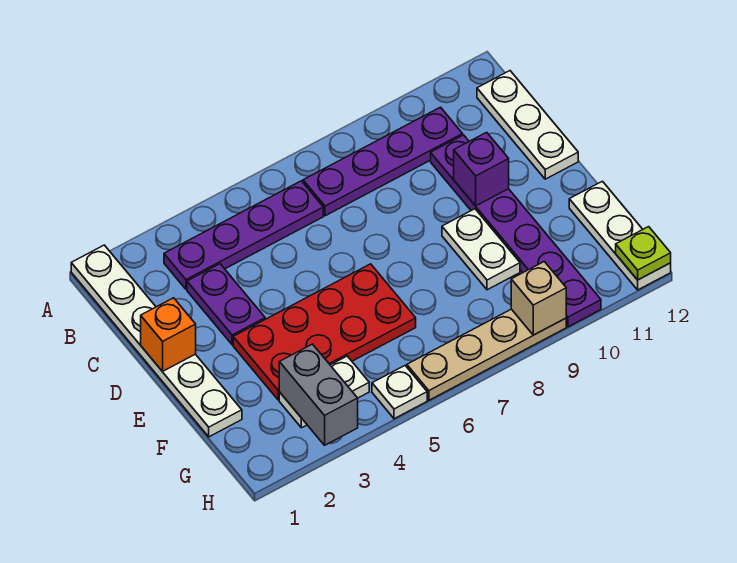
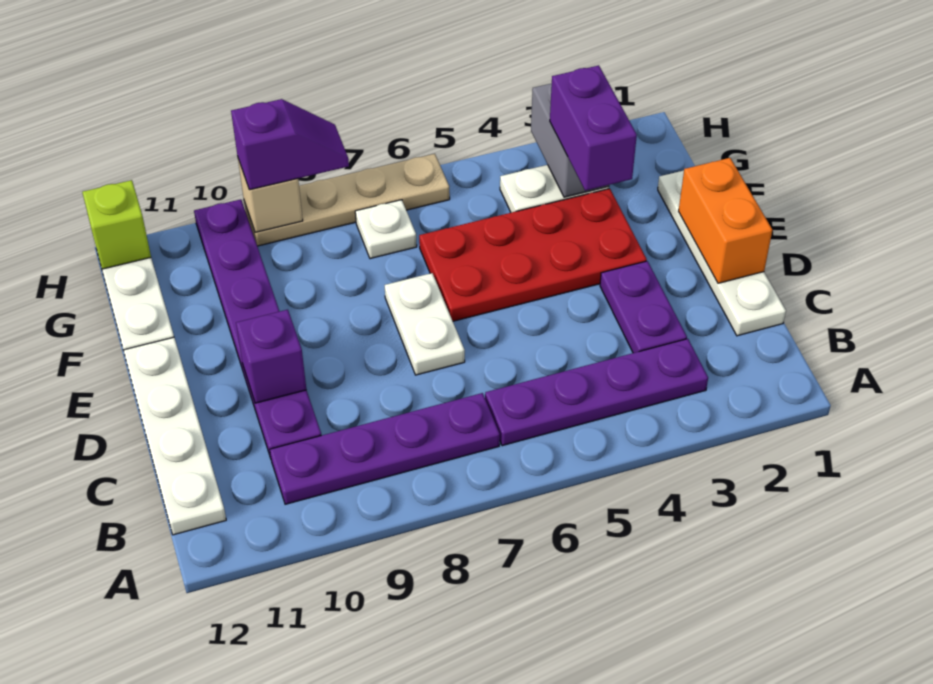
white 1x6 plate [71,245,242,437] -> white 1x4 plate [658,171,786,336]
white 1x3 plate [477,71,578,179] -> white 1x4 plate [124,337,226,535]
orange 1x1 brick [141,298,196,371] -> orange 1x2 brick [678,158,772,283]
white 1x2 plate [442,209,520,290] -> white 1x2 plate moved to [385,273,465,375]
none -> purple 1x2 brick [550,65,637,191]
white 1x1 plate [372,366,427,419] -> white 1x1 plate moved to [355,200,417,259]
none -> purple 1x2 slope [231,99,349,190]
lime 1x1 plate [616,227,671,280] -> lime 1x1 brick [82,180,151,269]

